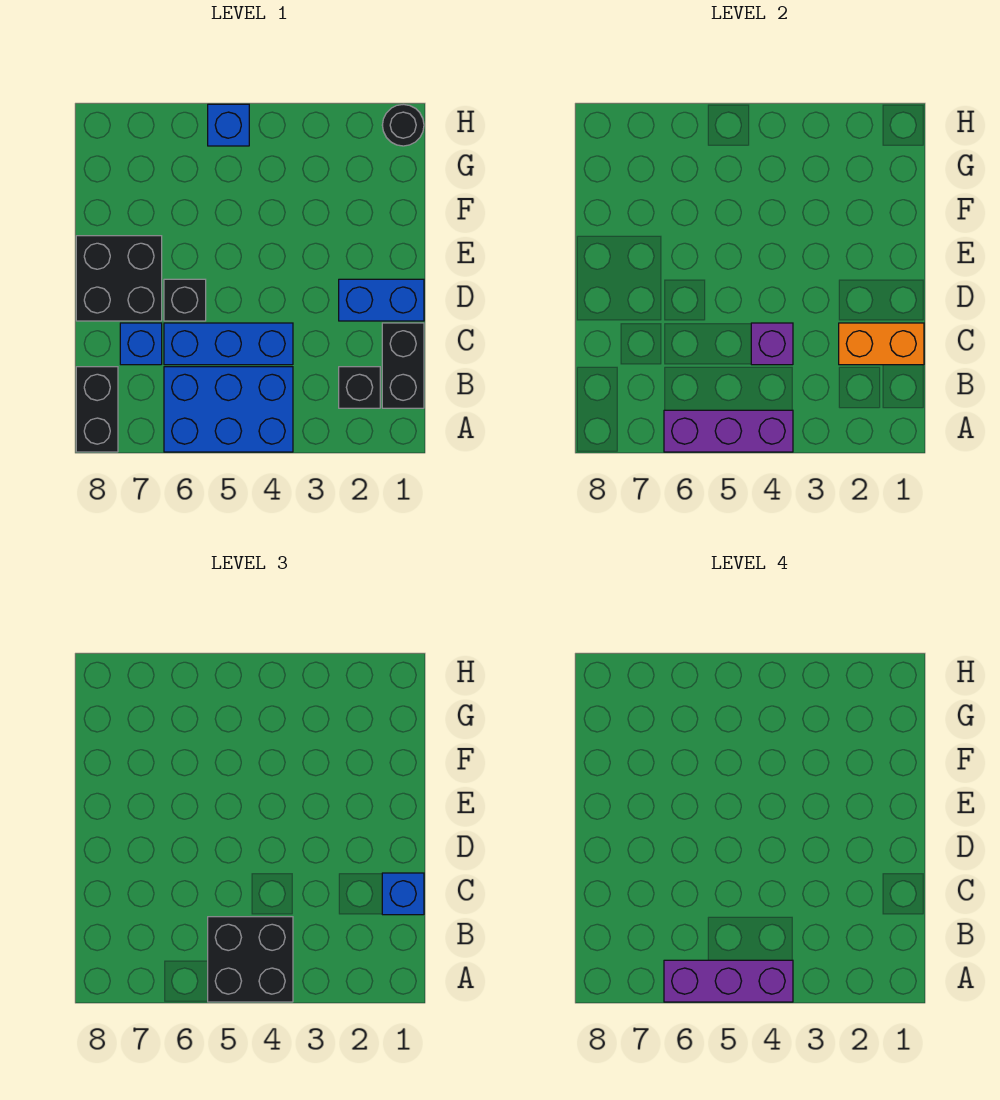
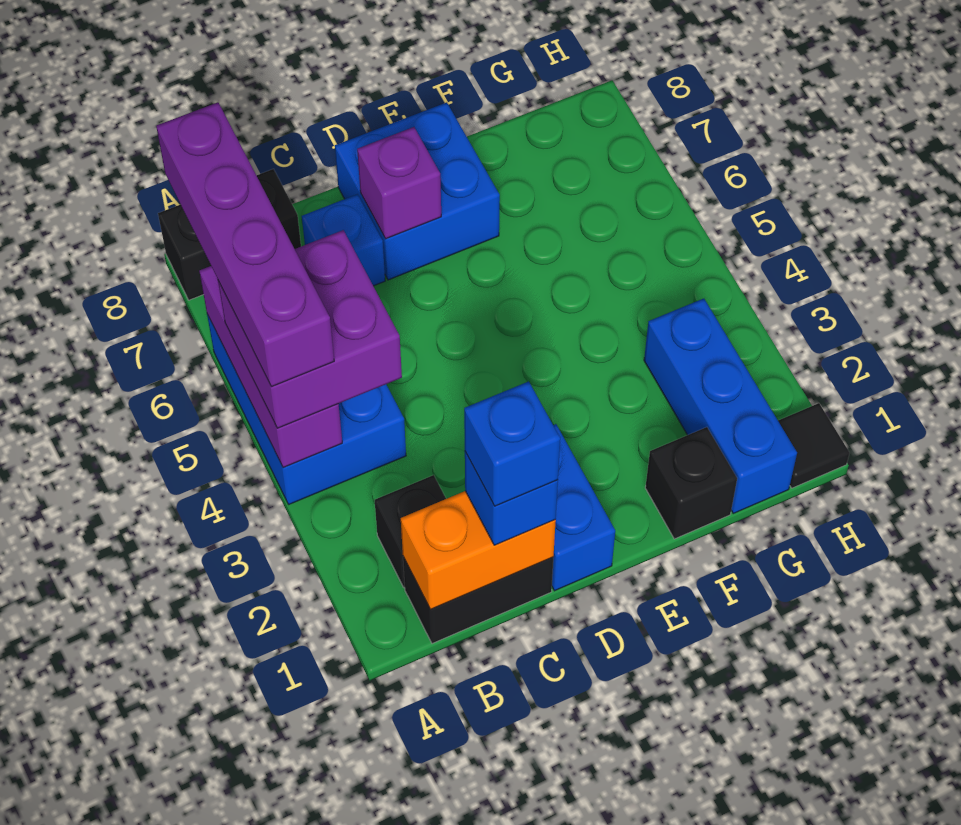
black 2x2 brick [208,917,293,1002] -> purple 2x2 brick [218,230,402,428]
purple 1x3 brick [664,960,793,1002] -> purple 1x4 brick [156,102,334,387]
orange 1x2 brick [839,323,924,365] -> orange 1x2 brick turned to [401,491,556,610]
blue 1x3 brick [164,323,293,365] -> blue 1x3 brick moved to [644,299,797,513]
purple 1x1 brick [751,323,793,365] -> purple 1x1 brick moved to [357,127,441,239]
black 1x1 brick [164,279,206,321] -> black 1x1 brick moved to [645,427,737,539]
black 2x2 brick [76,236,162,321] -> blue 2x2 brick [335,102,500,280]
black 1x1 round brick [382,104,424,146] -> black 1x1 tile [778,403,850,488]
blue 1x1 brick [208,104,249,146] -> blue 1x1 brick moved to [464,381,560,506]

